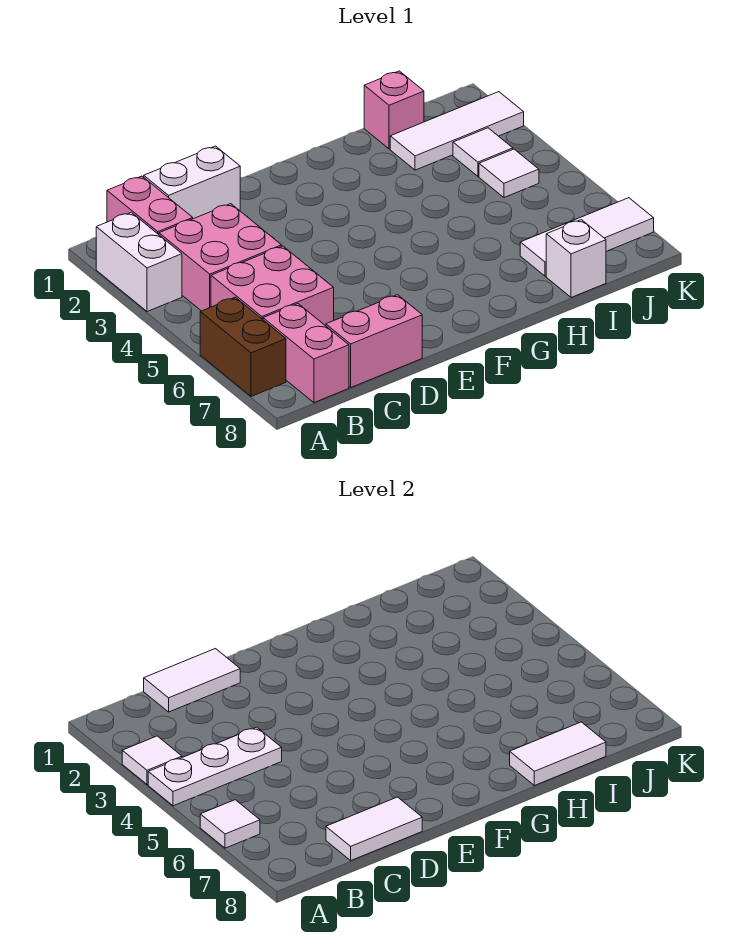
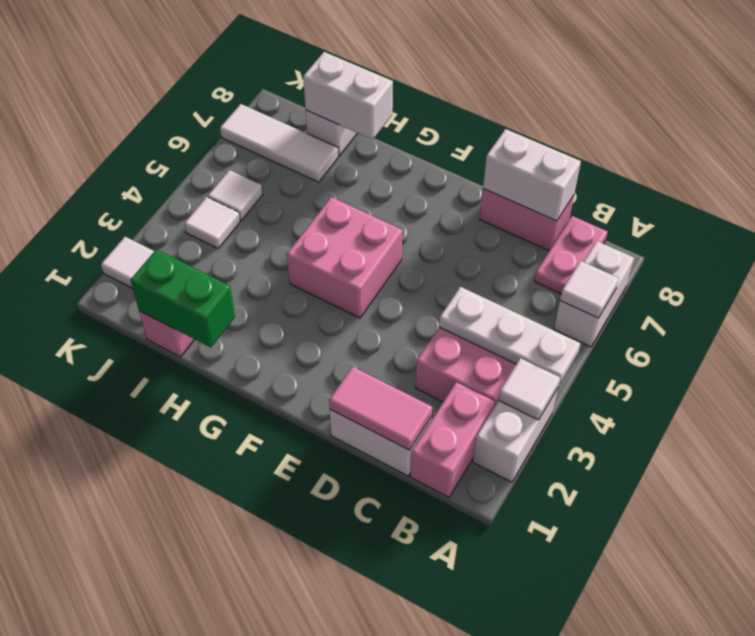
brown 1x2 brick [200,297,286,396] -> white 1x2 brick [554,241,634,347]
pink 2x2 brick [211,246,334,326] -> pink 2x2 brick moved to [287,197,402,318]
pink 1x2 brick [263,304,349,403] -> pink 1x2 plate [535,216,607,294]
white 1x2 tile [144,649,240,712] -> pink 1x2 tile [329,367,432,450]
white 1x2 tile [326,797,422,860] -> white 1x2 brick [483,129,581,221]
none -> green 1x2 brick [130,249,235,347]
white 1x2 tile [510,722,606,786] -> white 1x2 brick [303,52,393,139]
white 1x1 tile [453,128,513,176] -> white 1x1 tile moved to [208,170,263,220]

